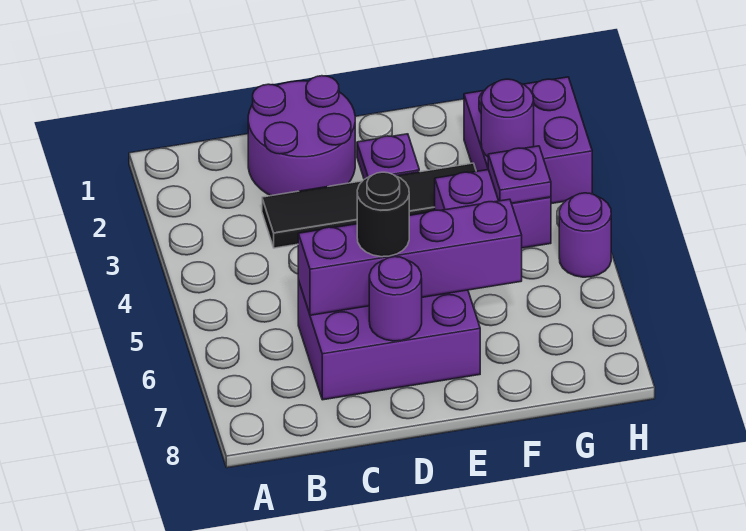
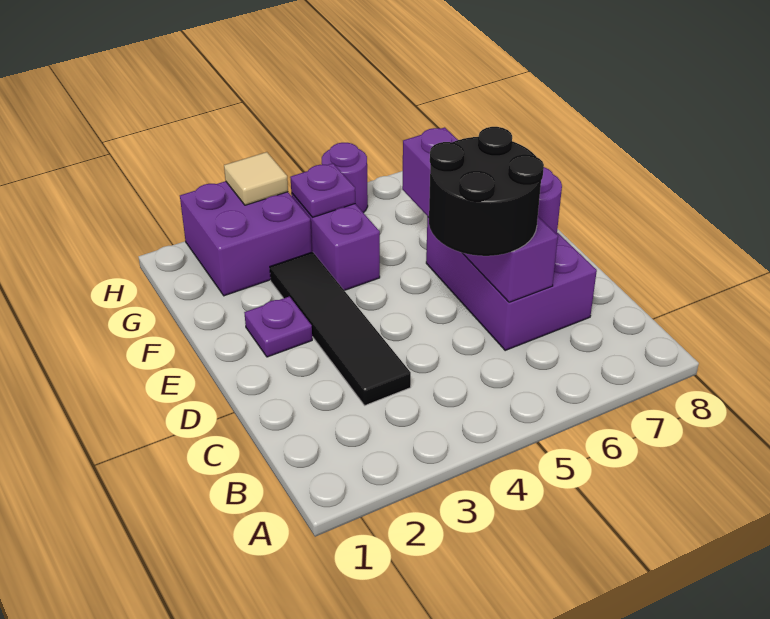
purple 2x2 round brick [248,76,355,196] -> none
black 1x1 round brick [357,172,409,257] -> black 2x2 round brick [429,127,544,256]
purple 1x1 round brick [481,79,534,157] -> none
none -> tan 1x1 tile [224,152,288,205]

